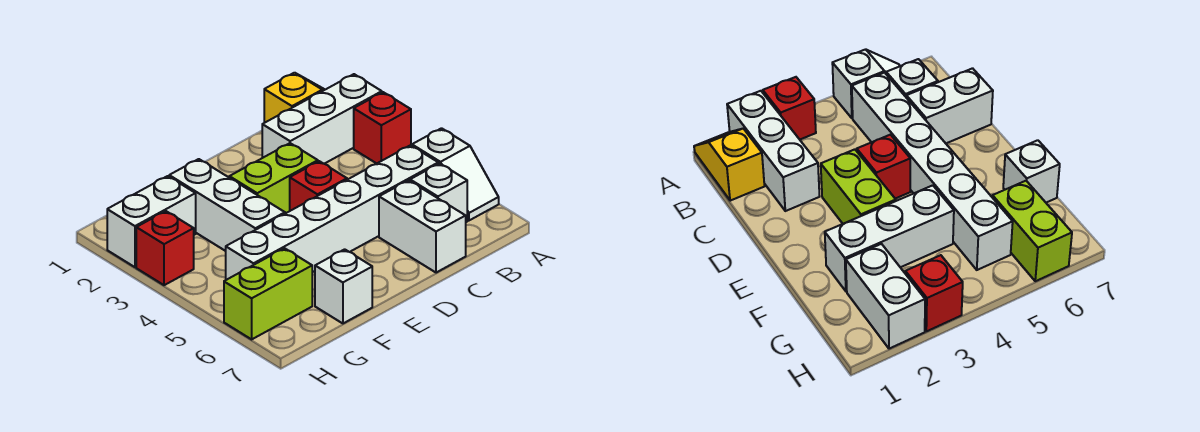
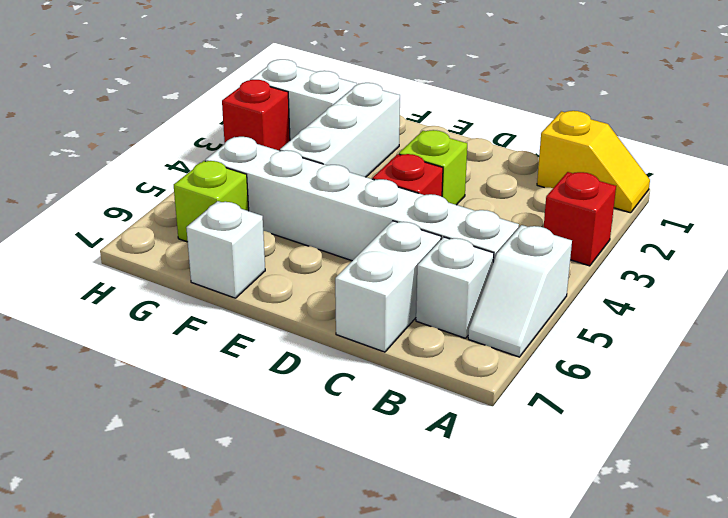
white 1x3 brick [262,74,382,164] -> none
lime 1x2 brick [229,143,318,214] -> lime 1x1 brick [399,130,467,205]
lime 1x2 brick [224,248,312,339] -> lime 1x1 brick [174,161,249,242]

